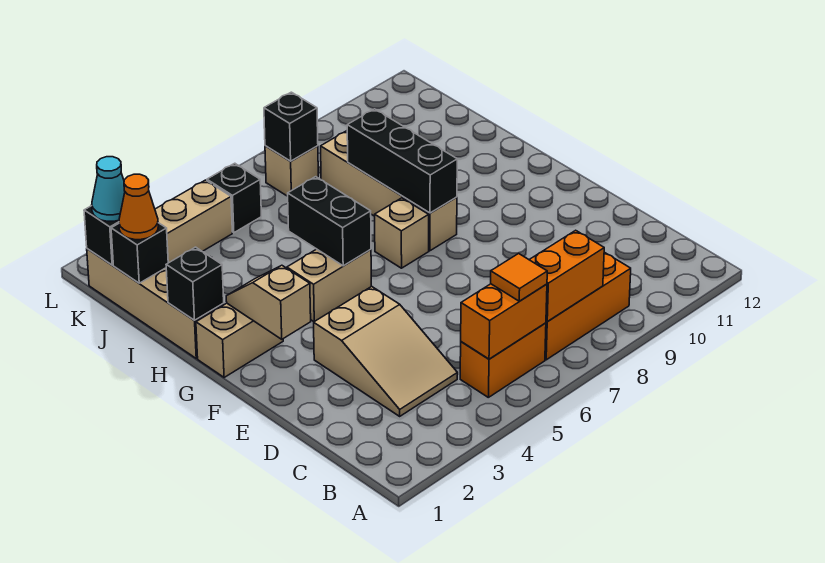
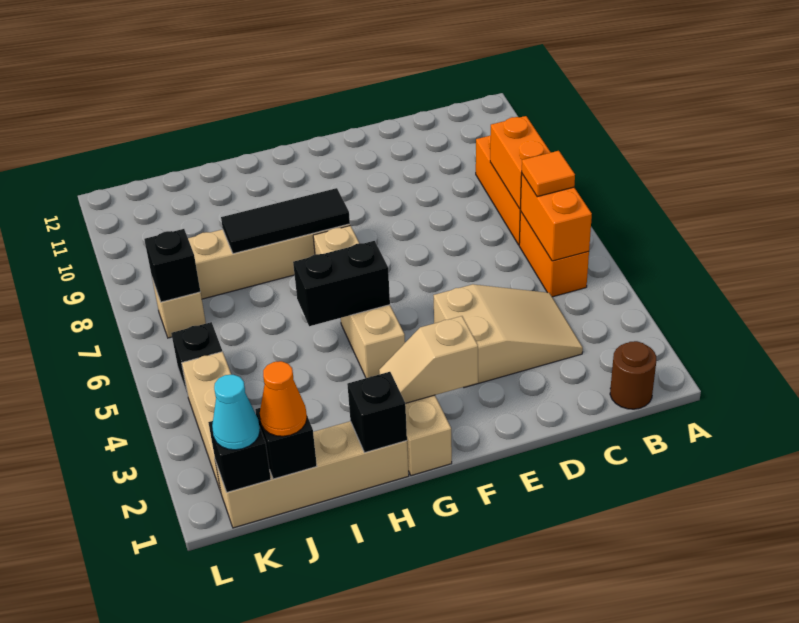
none -> brown 1x1 round brick [610,341,656,409]
black 1x3 brick [347,109,457,213] -> black 1x3 tile [221,188,350,254]

